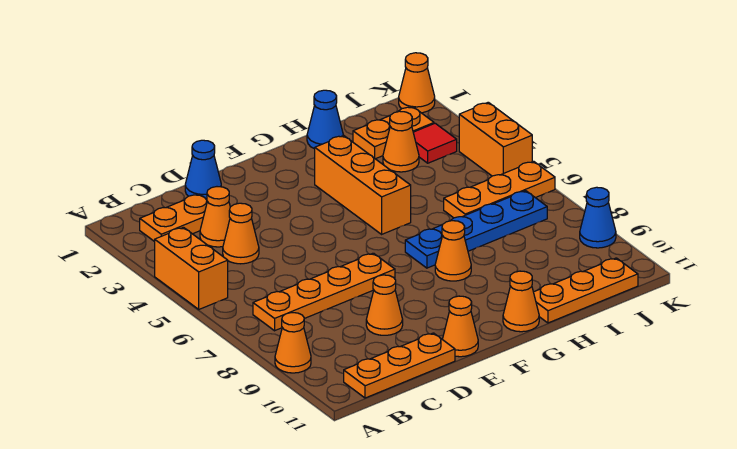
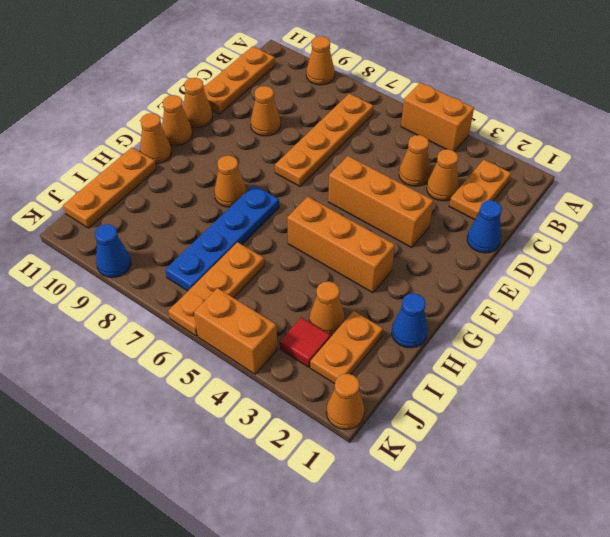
none -> orange 1x3 brick [328,156,433,247]
none -> orange 1x1 cone [162,95,192,145]

